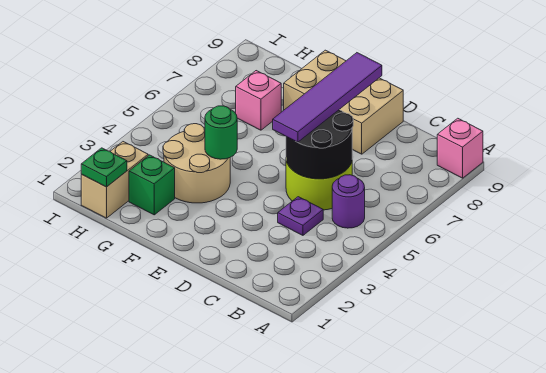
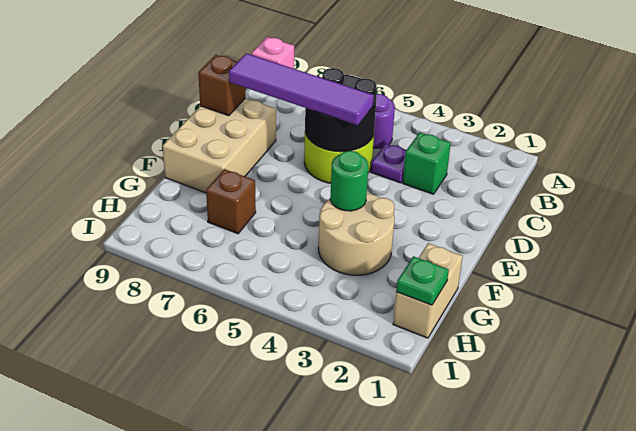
none -> brown 1x1 brick [198,55,246,116]
green 1x1 brick [129,155,175,215] -> green 1x1 brick moved to [403,132,451,194]
pink 1x1 brick [236,71,281,130] -> brown 1x1 brick [206,169,256,234]
tan 1x2 brick [81,142,148,218] -> tan 1x2 brick turned to [393,243,463,338]

